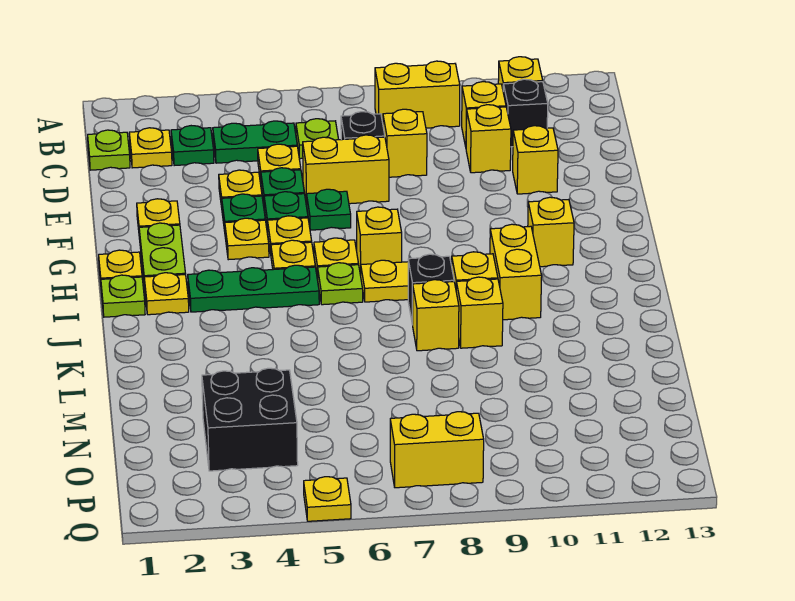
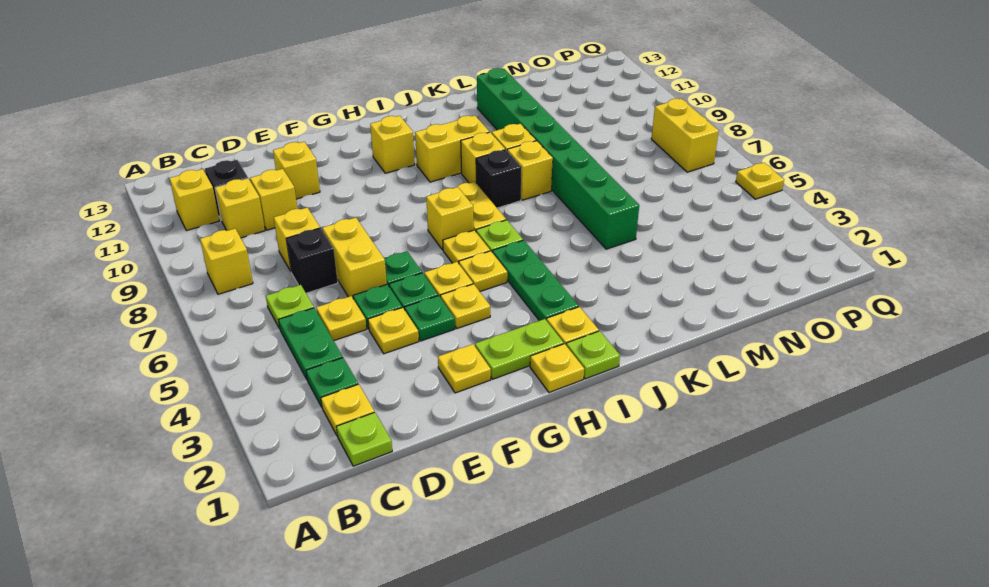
yellow 1x2 brick [375,61,460,128] -> yellow 1x1 brick [200,229,253,294]
none -> green 1x8 brick [477,68,639,249]
black 2x2 brick [202,368,298,471] -> none

